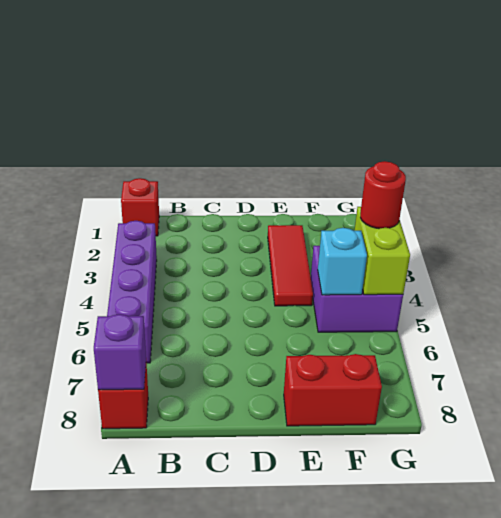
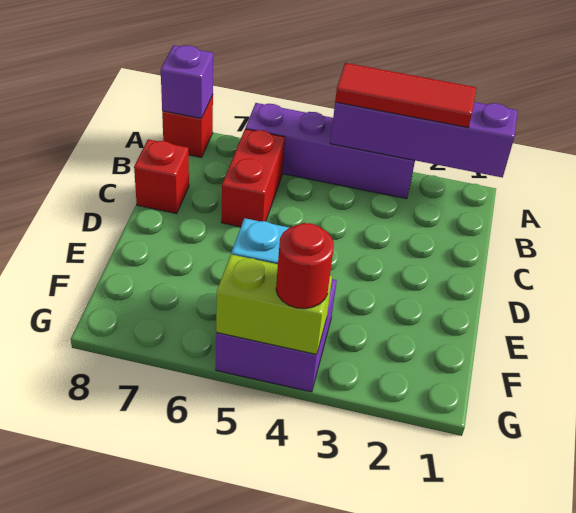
red 1x1 brick [121,178,159,236] -> red 1x1 brick moved to [134,139,189,214]
none -> purple 1x4 brick [330,102,518,178]
red 1x3 tile [268,225,313,306] -> red 1x3 tile moved to [335,63,476,127]
red 1x2 brick [284,354,382,426] -> red 1x2 brick moved to [221,129,285,227]

